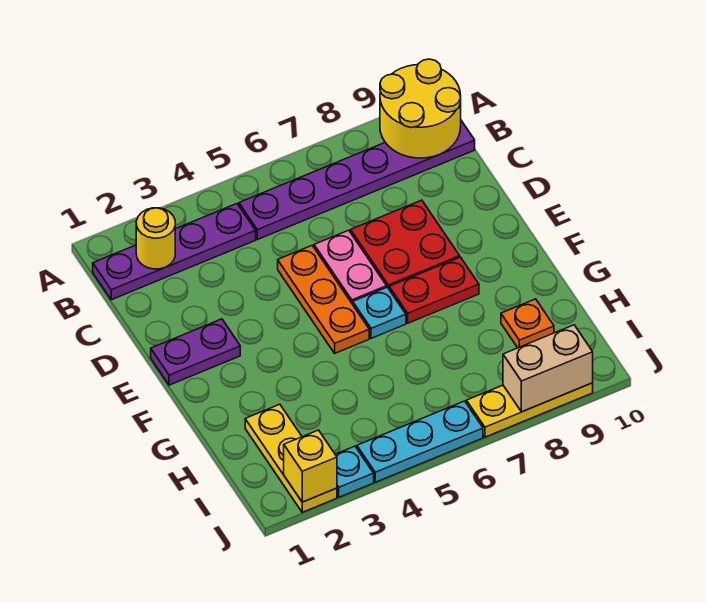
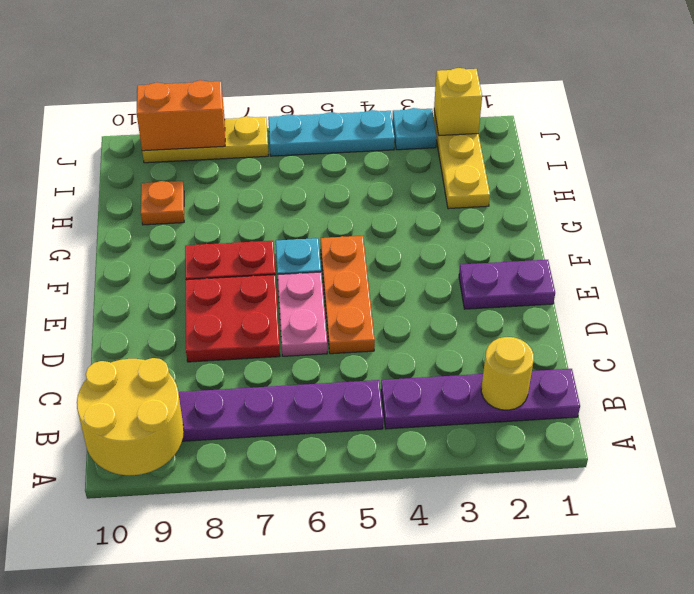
tan 1x2 brick [503,325,593,412] -> orange 1x2 brick [137,80,225,151]

